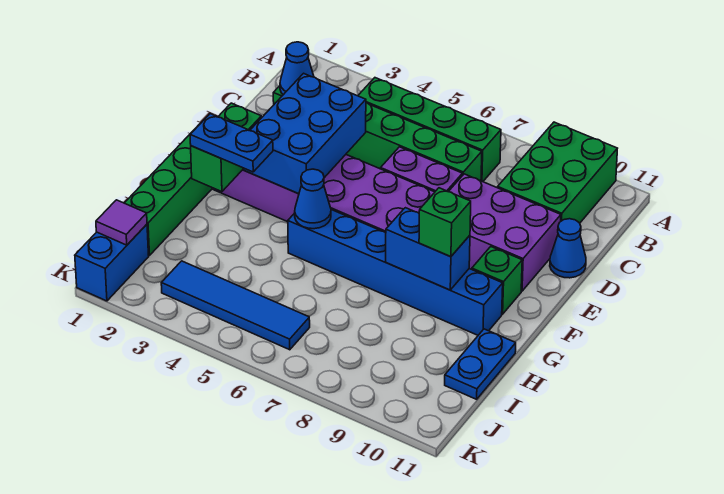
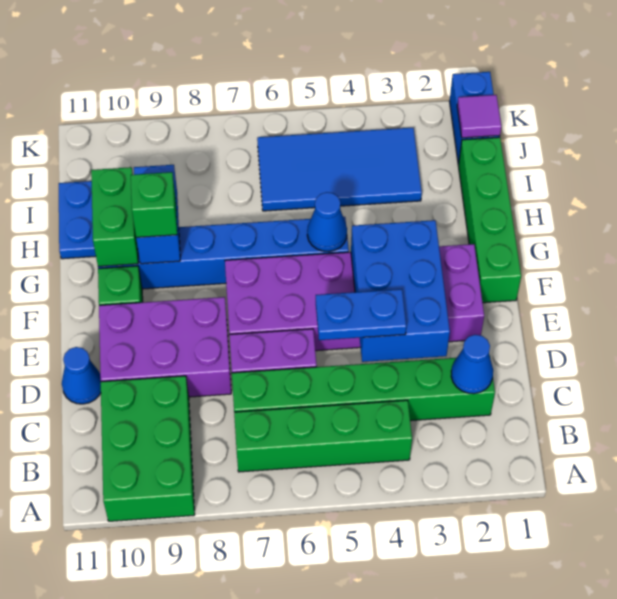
green 1x2 brick [191,103,261,192] -> green 1x2 brick moved to [91,167,138,266]
blue 1x2 plate [190,114,273,172] -> blue 1x2 plate moved to [316,289,406,340]
blue 1x2 brick [386,208,470,290] -> blue 1x2 brick turned to [134,165,180,264]
blue 1x4 tile [161,261,310,350] -> blue 2x4 tile [257,128,422,211]

